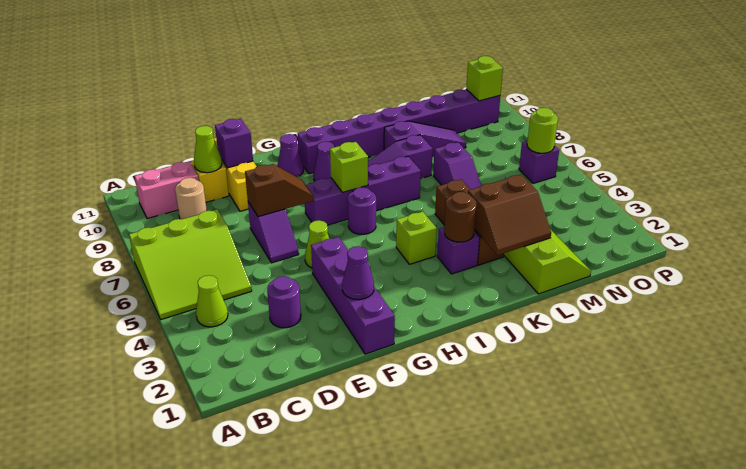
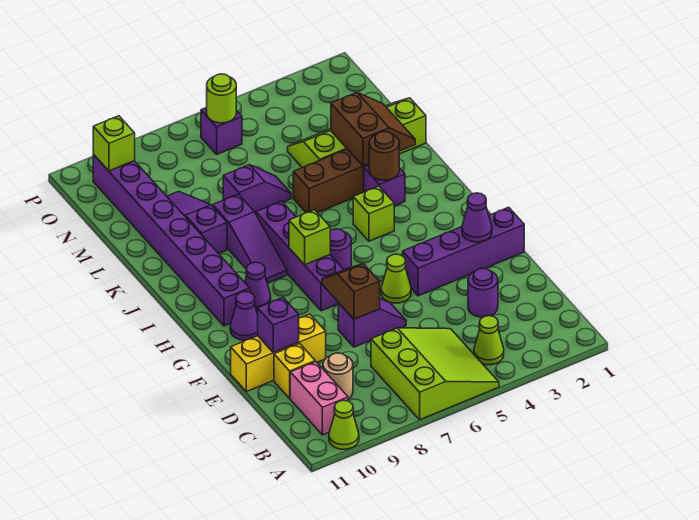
lime 1x1 cone [194,126,222,173] -> lime 1x1 cone moved to [329,400,359,449]

